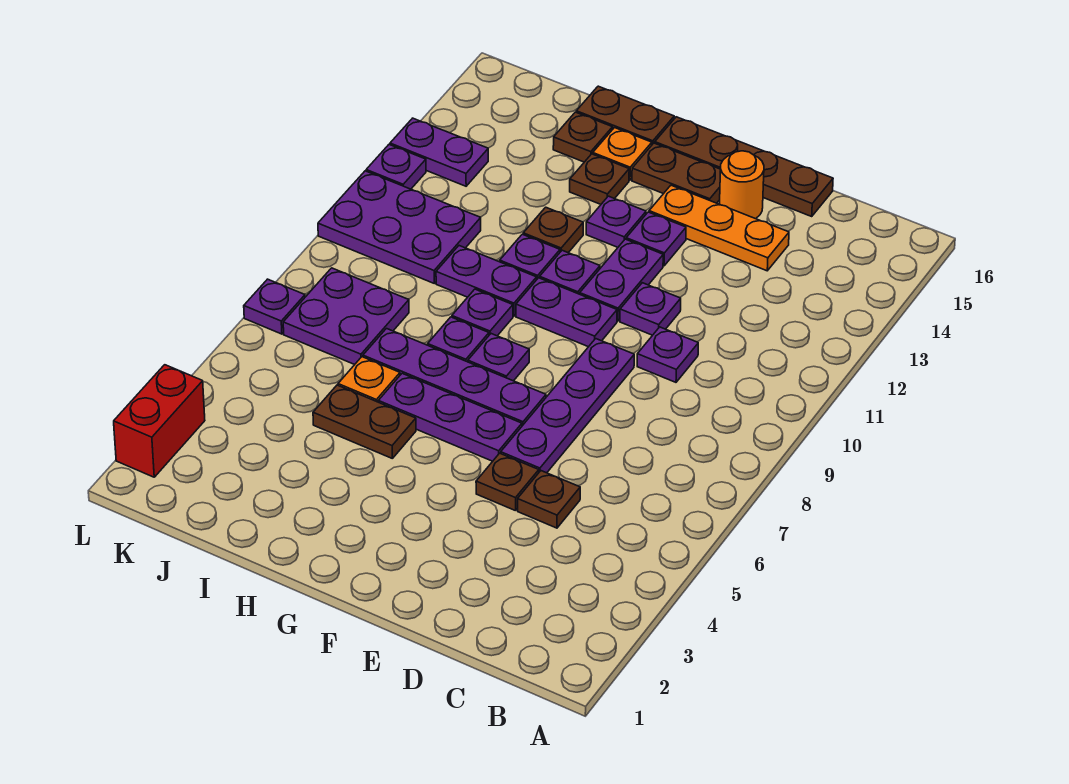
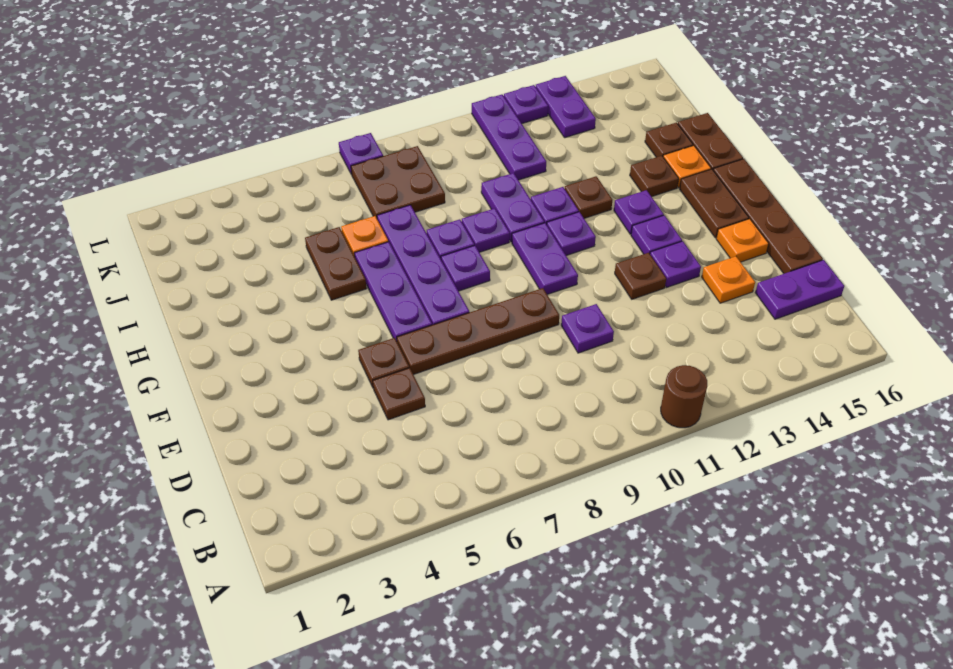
none -> brown 1x1 round brick [661,365,707,428]
orange 1x3 plate [649,185,789,271] -> orange 1x1 plate [702,256,755,303]
purple 1x4 plate [501,339,634,473] -> brown 1x4 plate [397,288,559,375]
purple 1x1 plate [620,283,681,335] -> purple 1x1 plate moved to [650,241,701,287]
none -> brown 1x1 plate [615,253,666,299]
orange 1x1 round brick [720,151,764,219] -> orange 1x1 plate [716,219,769,262]
purple 1x2 plate [580,239,663,321] -> purple 1x2 plate moved to [755,260,844,319]
purple 2x2 plate [283,268,409,365] -> brown 2x2 plate [351,146,445,218]
purple 2x3 plate [318,171,481,283] -> purple 1x3 plate [472,95,546,180]
red 1x2 brick [114,365,205,477] -> none

